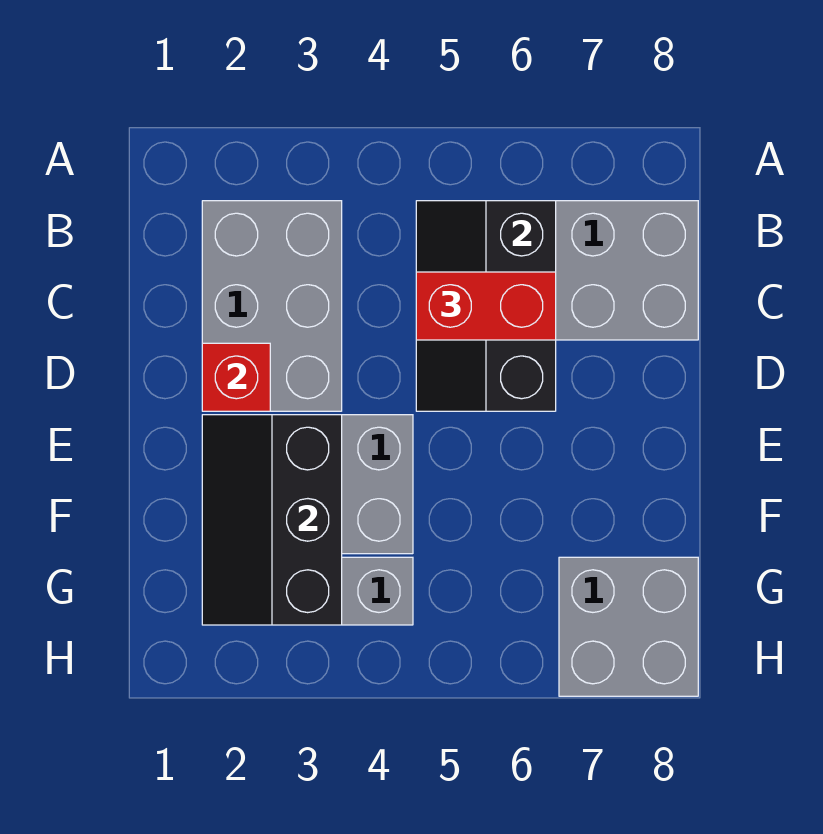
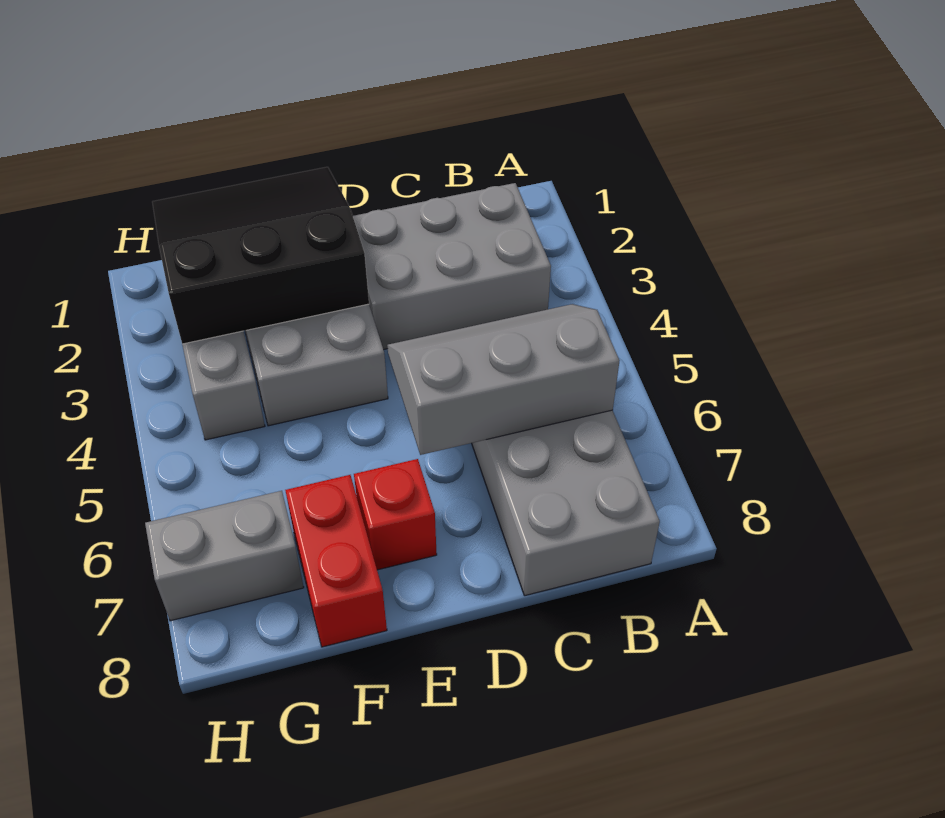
black 2x3 slope [416,201,556,411] -> grey 2x3 slope [387,304,619,455]
red 1x2 brick [416,272,556,340] -> red 1x2 brick moved to [285,475,387,647]
red 1x1 brick [202,343,270,411] -> red 1x1 brick moved to [354,459,437,570]
black 2x3 slope [202,415,342,625] -> black 3x3 slope [152,167,369,344]
grey 2x2 brick [559,557,698,696] -> grey 1x2 brick [145,491,304,621]

